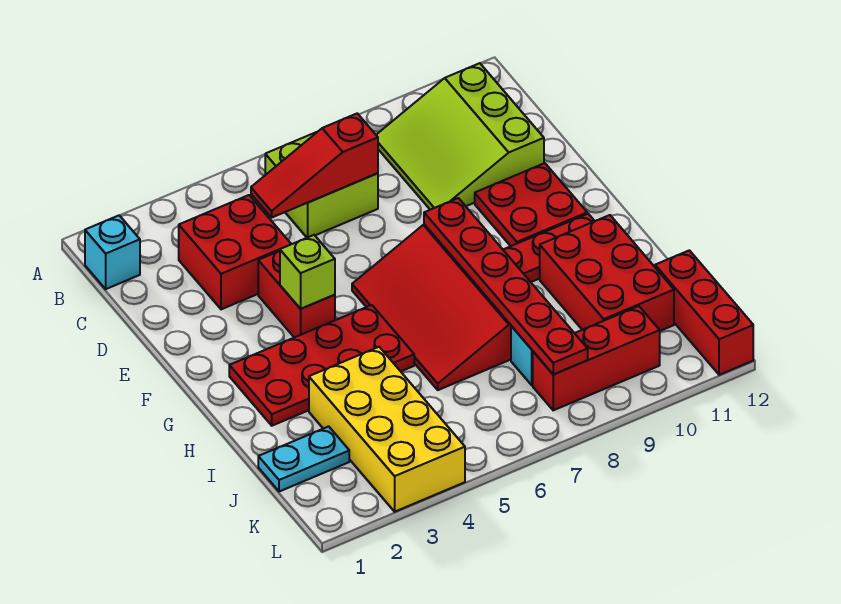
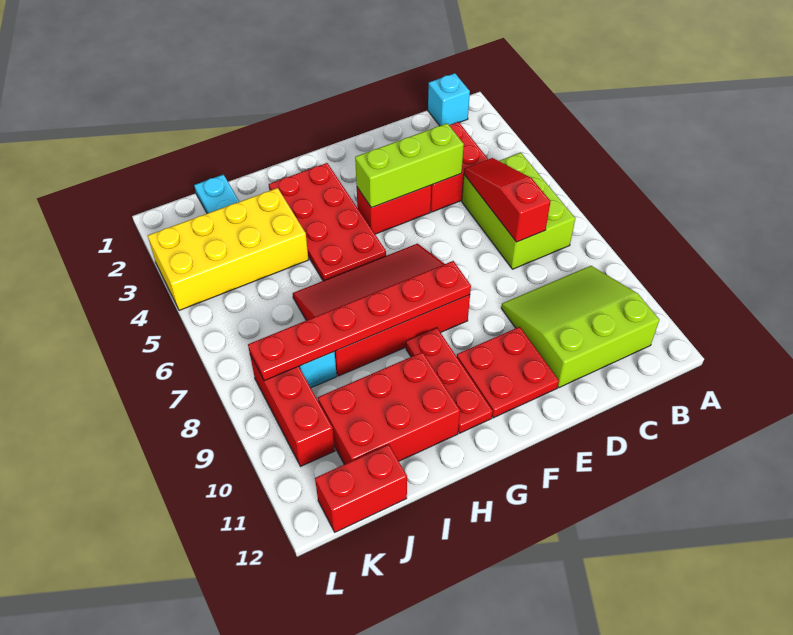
lime 2x2 brick [265,132,378,238] -> lime 2x3 brick [462,153,575,269]
lime 1x1 brick [280,235,335,309] -> lime 1x3 brick [355,123,464,208]
red 1x3 brick [655,250,753,375] -> red 1x2 brick [315,445,407,532]

